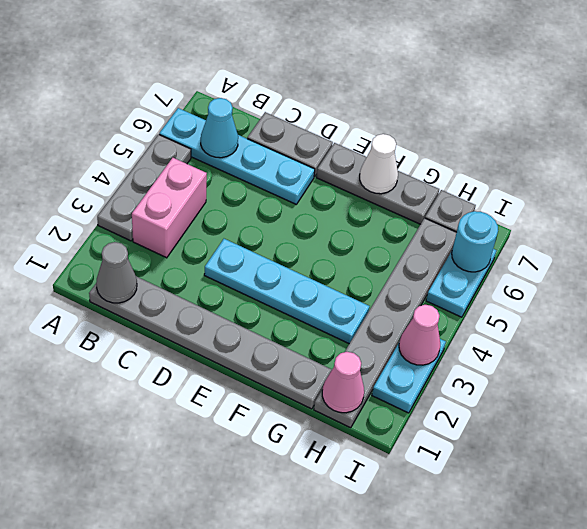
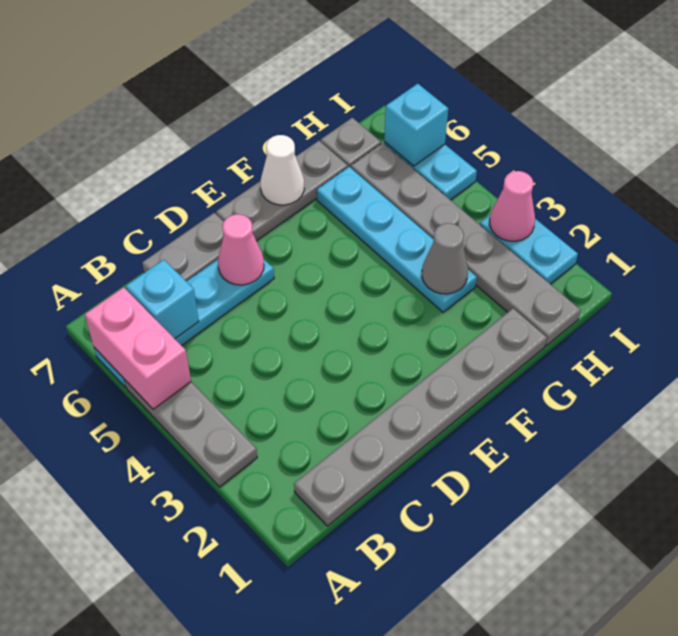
grey 1x1 cone [96,242,137,303] -> grey 1x1 cone moved to [422,223,468,294]
pink 1x2 brick [132,158,207,258] -> pink 1x2 brick moved to [85,287,191,409]
cyan 1x1 cone [201,98,238,158] -> cyan 1x1 brick [126,260,199,339]
cyan 1x4 plate [204,239,369,344] -> cyan 1x4 plate turned to [317,167,477,312]
pink 1x1 cone [322,352,364,413] -> pink 1x1 cone moved to [218,214,264,285]
cyan 1x1 round brick [452,211,498,272] -> cyan 1x1 brick [384,84,448,166]

